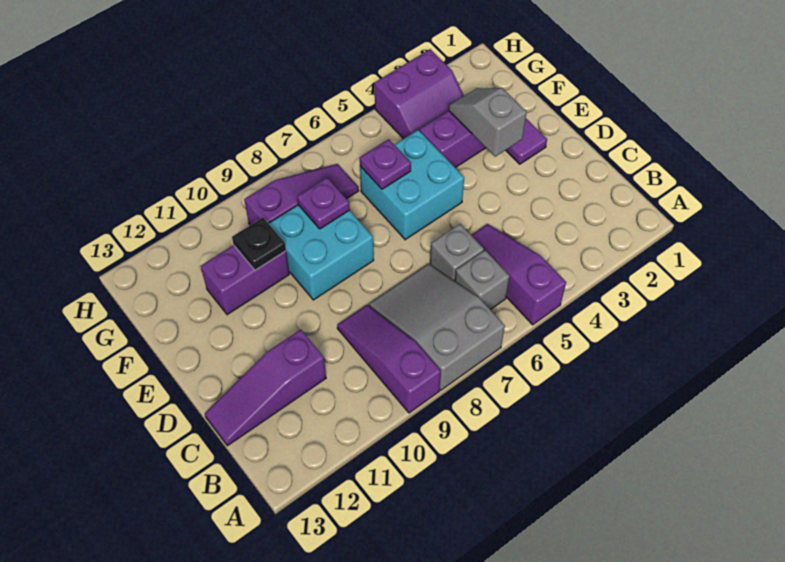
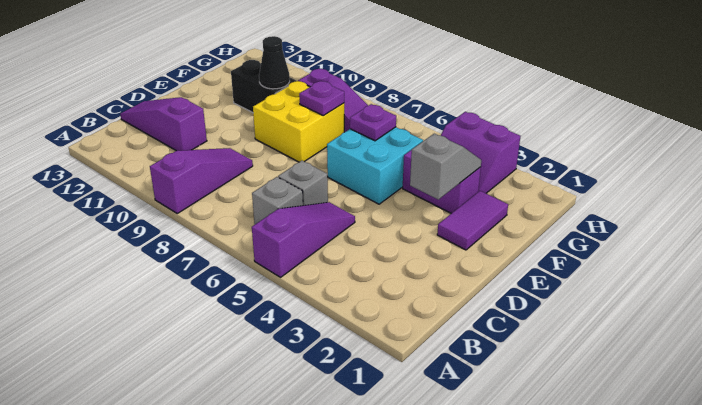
grey 2x3 slope [369,264,505,390] -> none
cyan 2x2 brick [269,205,374,300] -> yellow 2x2 brick [253,81,344,162]
purple 1x2 brick [201,245,289,315] -> black 1x2 brick [231,60,296,113]
black 1x1 plate [232,218,286,270] -> black 1x1 cone [259,36,290,89]

